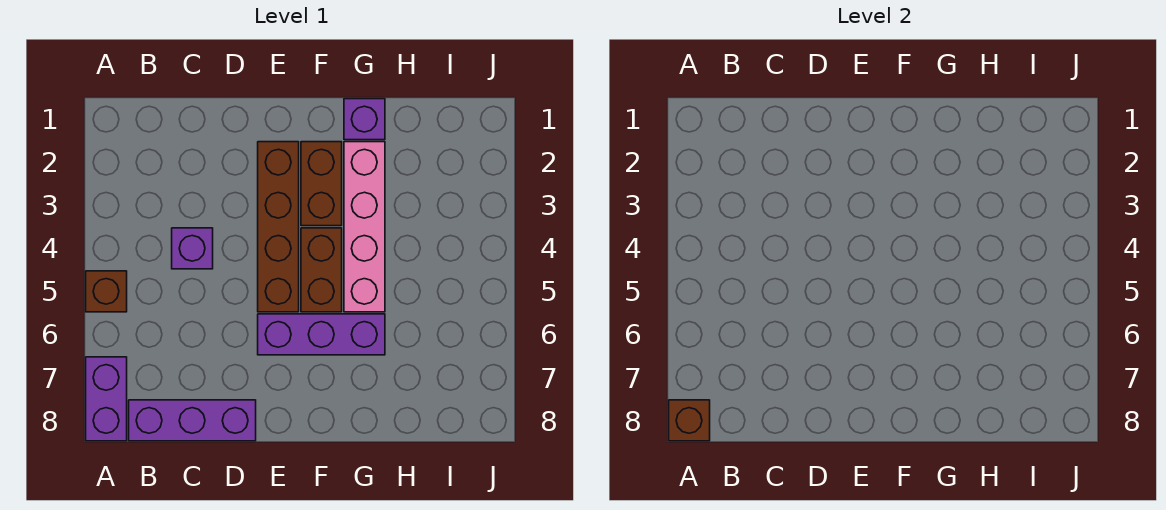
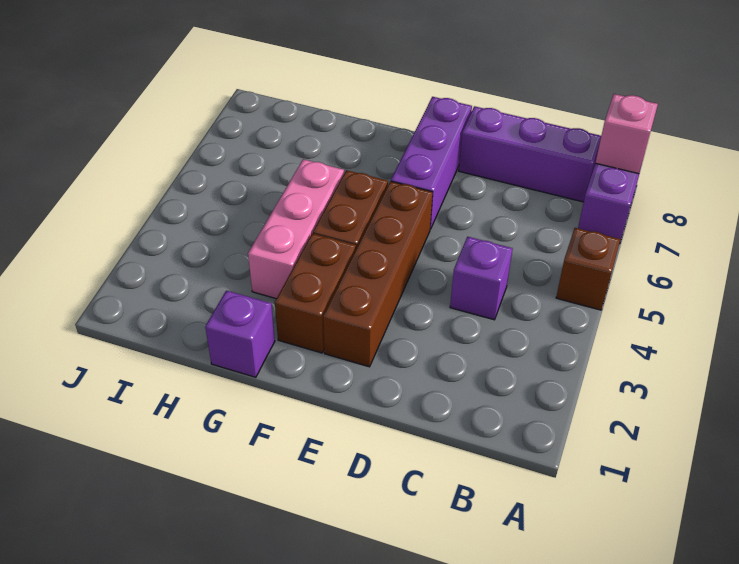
brown 1x1 brick [669,400,710,441] -> pink 1x1 brick [596,94,658,174]
purple 1x3 brick [258,314,385,355] -> purple 1x3 brick turned to [391,97,472,229]
pink 1x4 brick [344,142,385,312] -> pink 1x3 brick [248,159,344,299]

